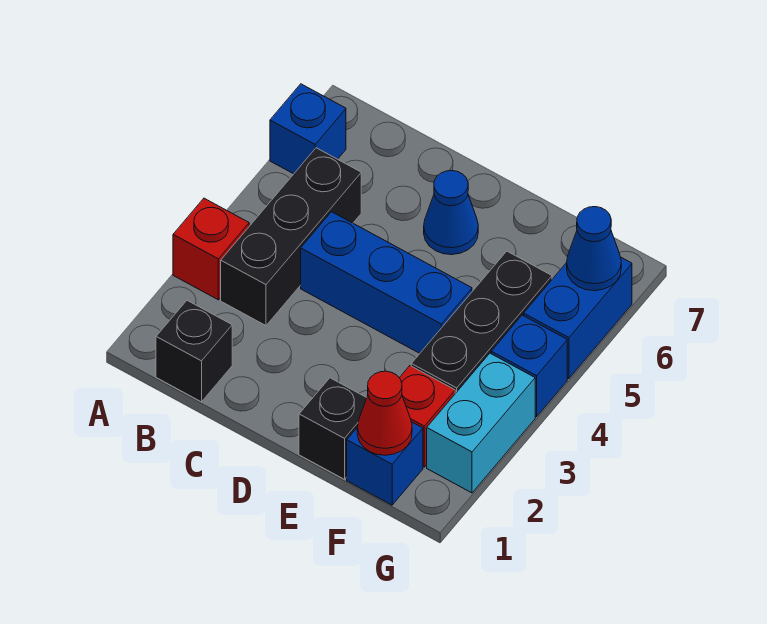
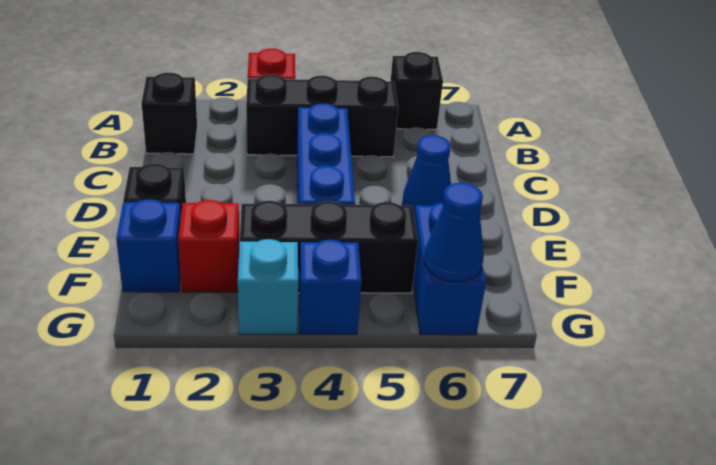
blue 1x1 brick [270,84,346,174] -> black 1x1 brick [391,52,443,129]
red 1x1 cone [357,371,412,455] -> none
cyan 1x2 brick [427,353,535,493] -> cyan 1x1 brick [238,239,298,334]
blue 1x2 brick [524,258,632,378] -> blue 1x2 brick turned to [413,203,486,335]

